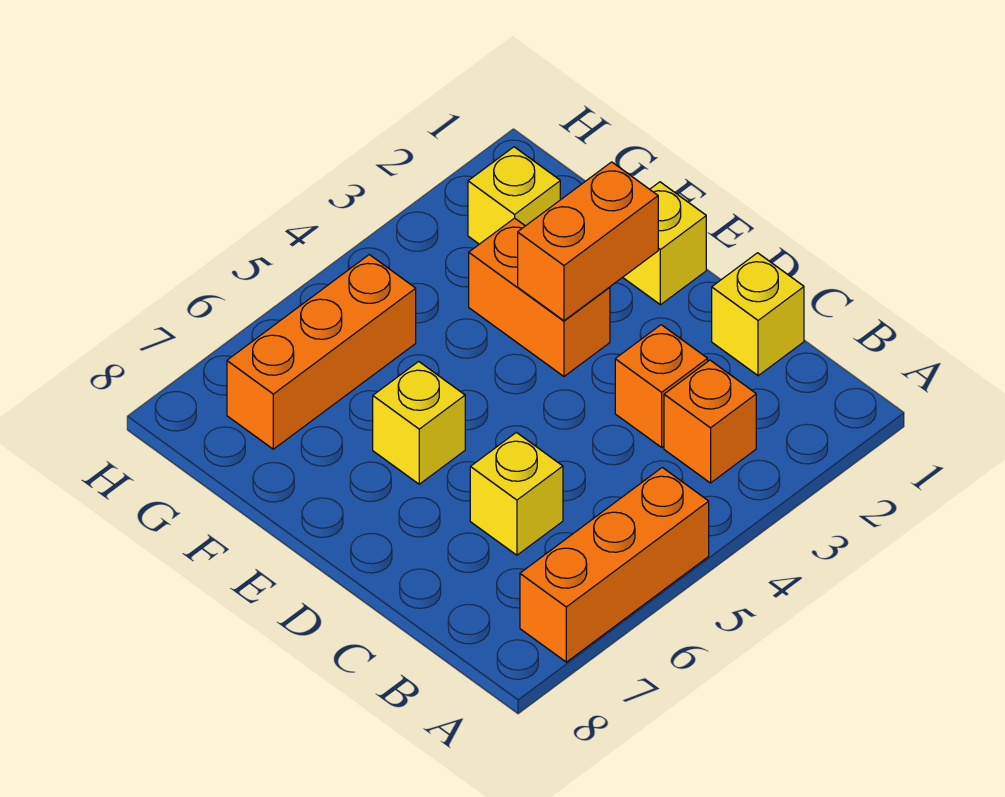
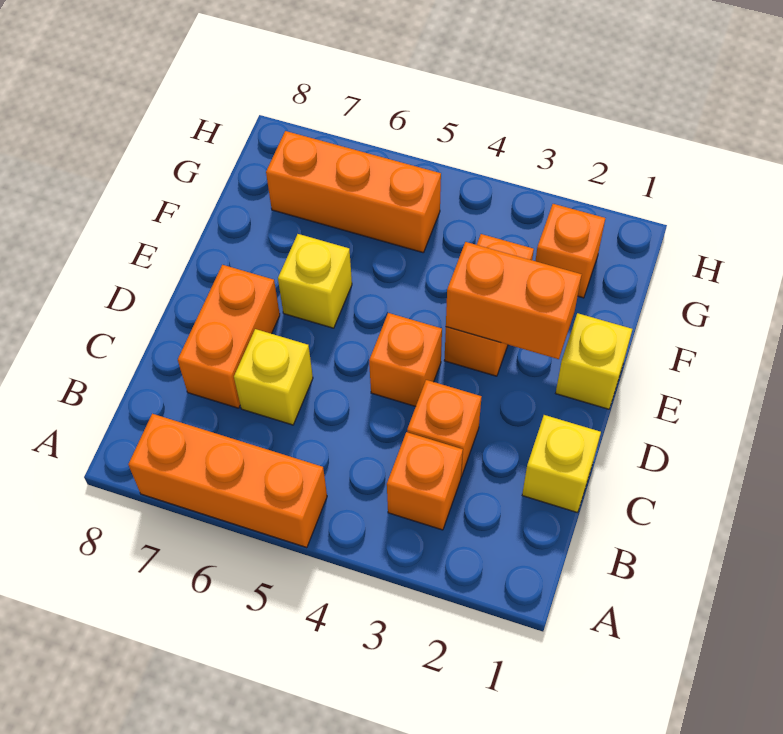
none -> orange 1x2 brick [178,265,280,408]
none -> orange 1x1 brick [369,313,442,407]
yellow 1x1 brick [468,147,560,244] -> orange 1x1 brick [535,204,605,298]

